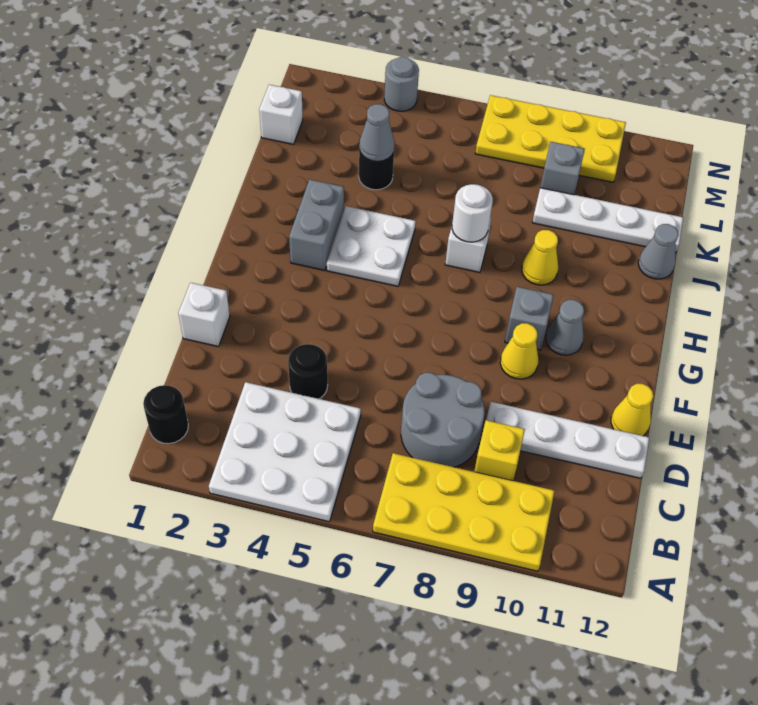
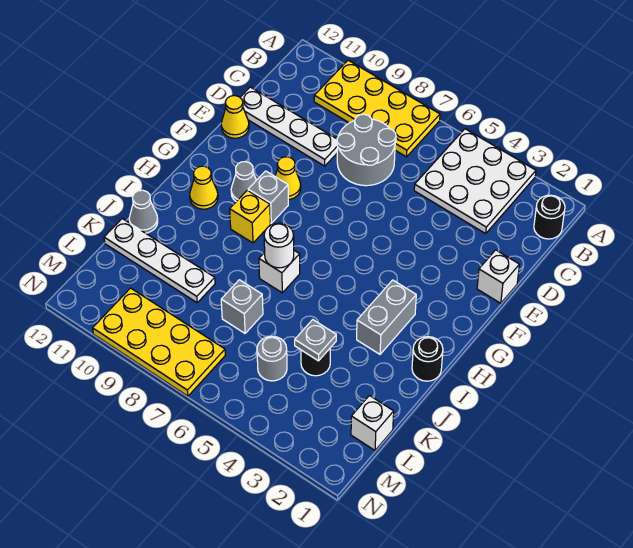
yellow 1x1 brick [474,420,525,481] -> yellow 1x1 brick moved to [230,190,270,243]
black 1x1 round brick [288,344,328,399] -> black 1x1 round brick moved to [412,337,443,381]
white 2x2 plate [327,206,416,286] -> none
yellow 1x1 cone [522,230,558,285] -> yellow 1x1 cone moved to [190,166,218,209]
grey 1x1 cone [359,104,395,161] -> grey 1x1 plate [295,320,336,361]
grey 1x1 brick [540,142,585,195] -> grey 1x1 brick moved to [221,280,263,333]
grey 1x1 round brick [384,57,419,111] -> grey 1x1 round brick moved to [257,336,287,381]

